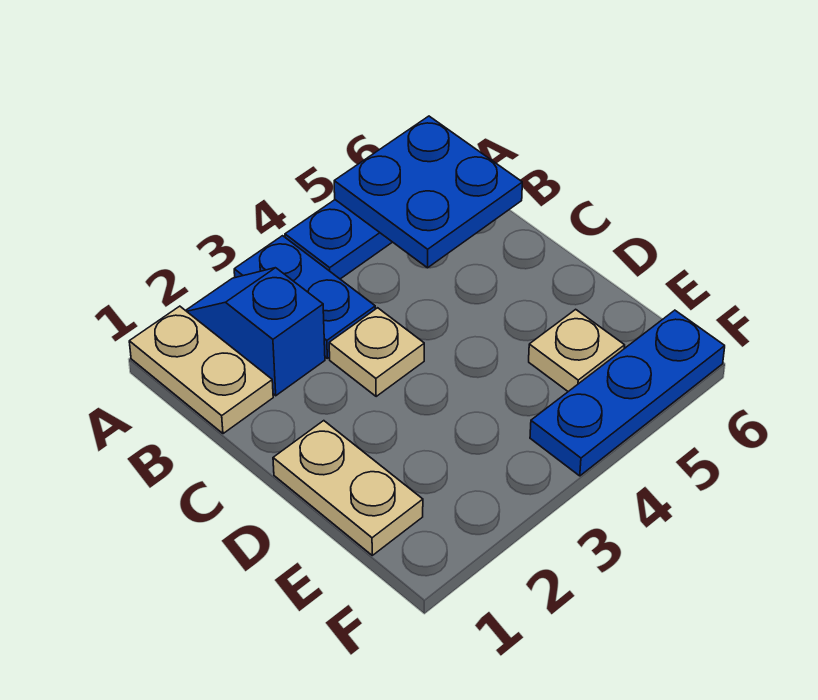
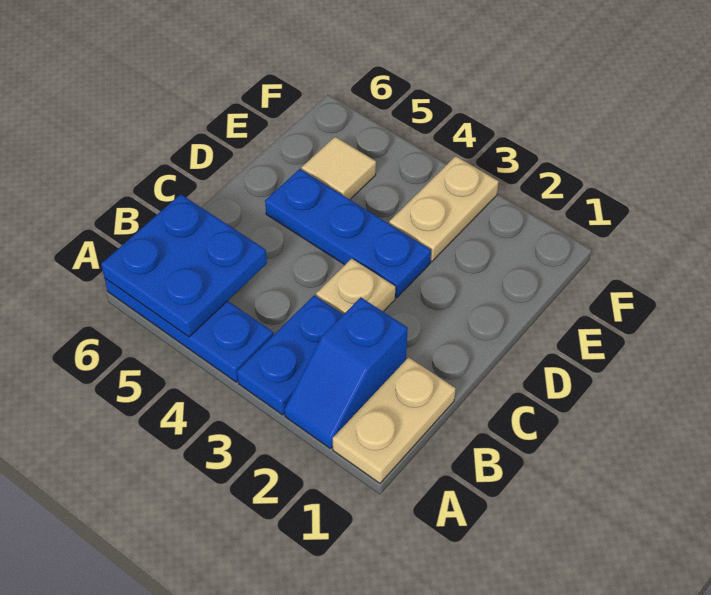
tan 1x2 plate [273,421,423,555] -> tan 1x2 plate moved to [389,156,499,262]
tan 1x1 plate [529,309,625,391] -> tan 1x1 tile [302,137,376,199]
blue 1x3 plate [530,310,725,476] -> blue 1x3 plate moved to [265,169,431,298]

